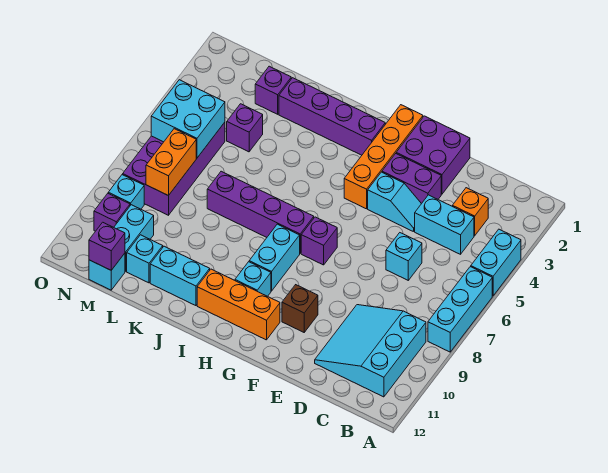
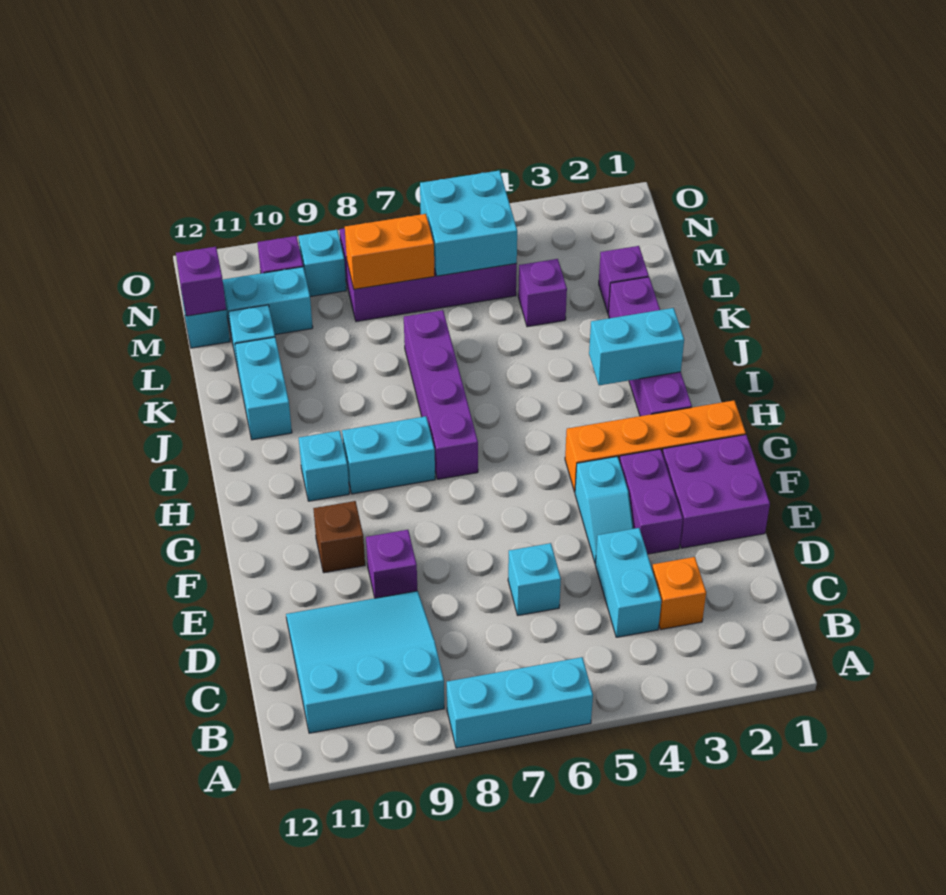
cyan 1x2 brick [471,229,521,296] -> cyan 1x2 brick moved to [589,308,684,385]
purple 1x1 brick [301,217,337,265] -> purple 1x1 brick moved to [366,530,417,598]
orange 1x3 brick [197,269,280,340] -> none

